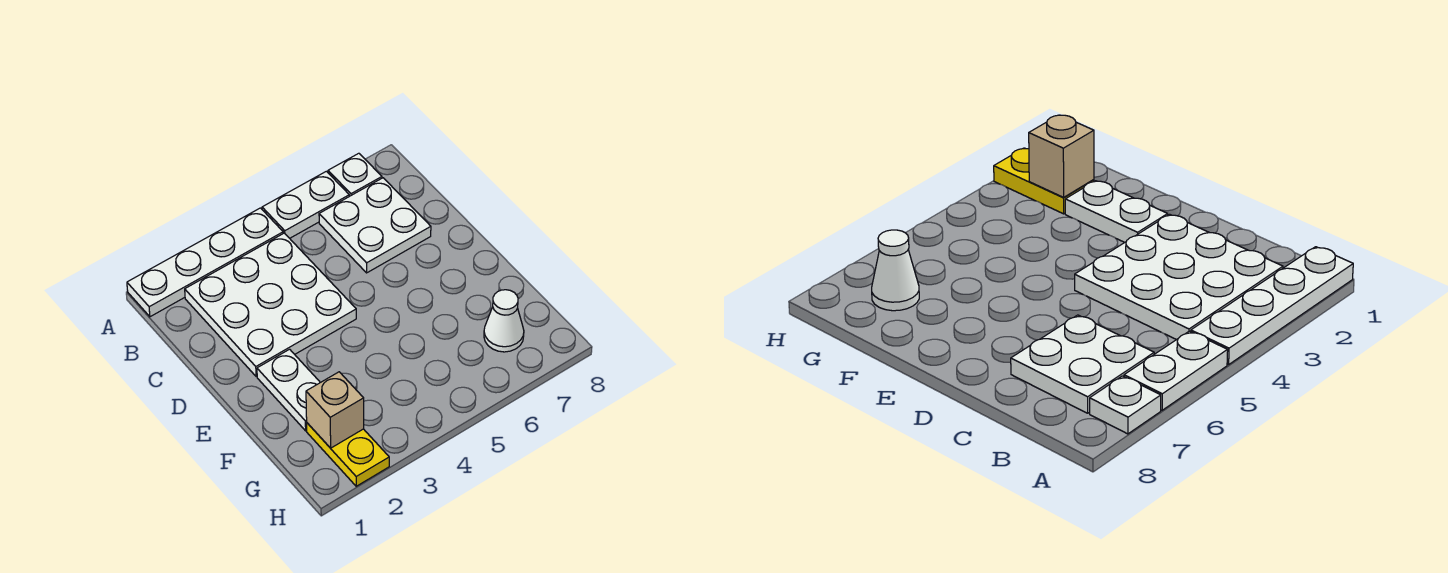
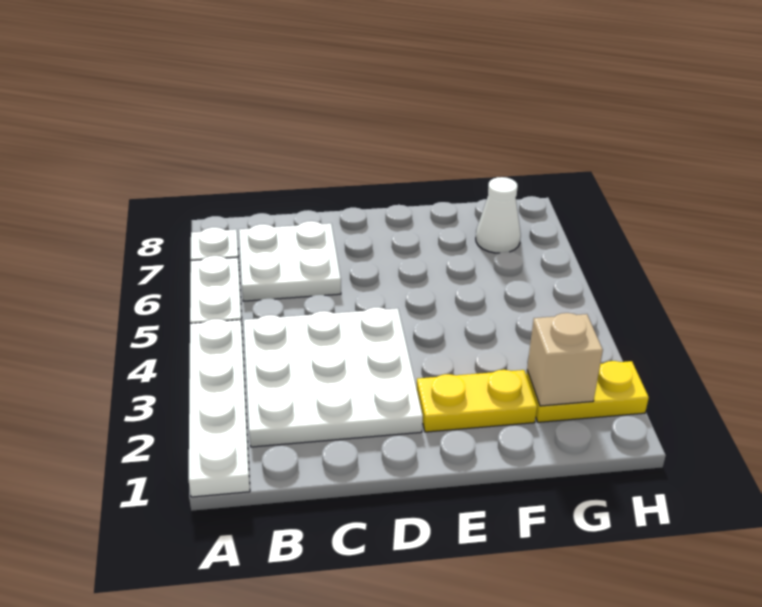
white 1x2 plate [257,349,320,431] -> yellow 1x2 plate [417,370,537,432]

